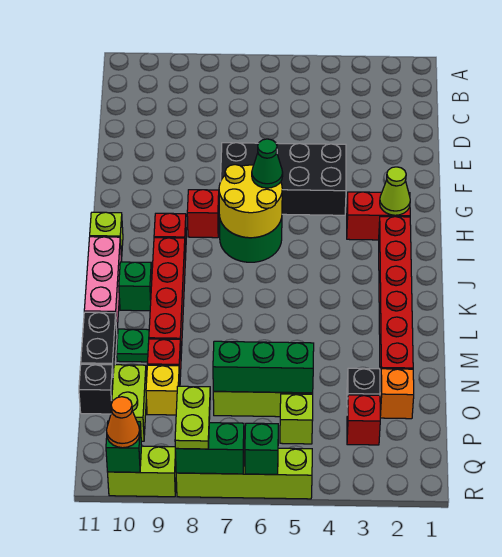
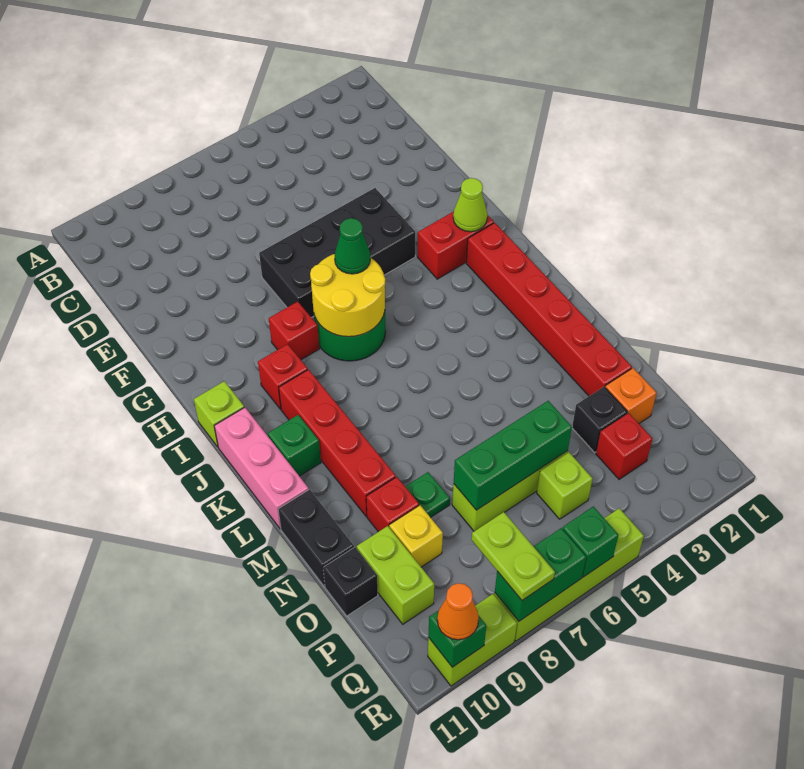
green 1x1 plate [117,329,149,362] -> green 1x1 plate moved to [405,472,450,517]

